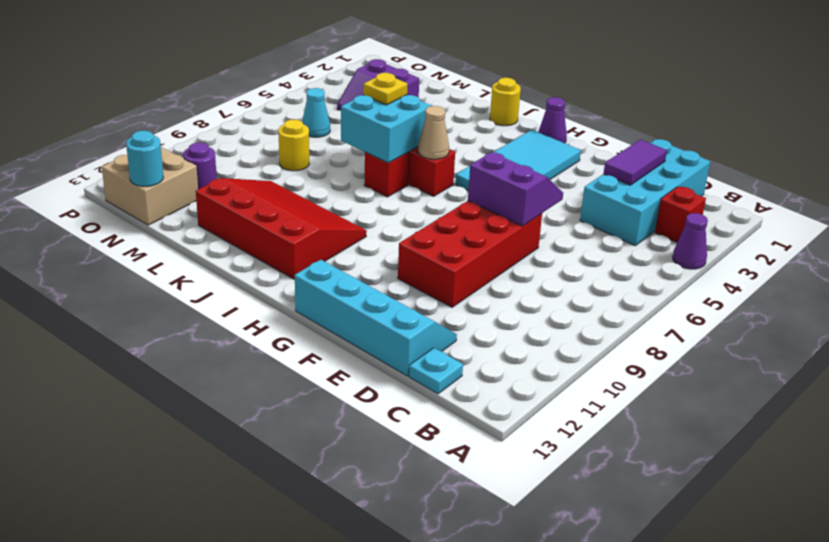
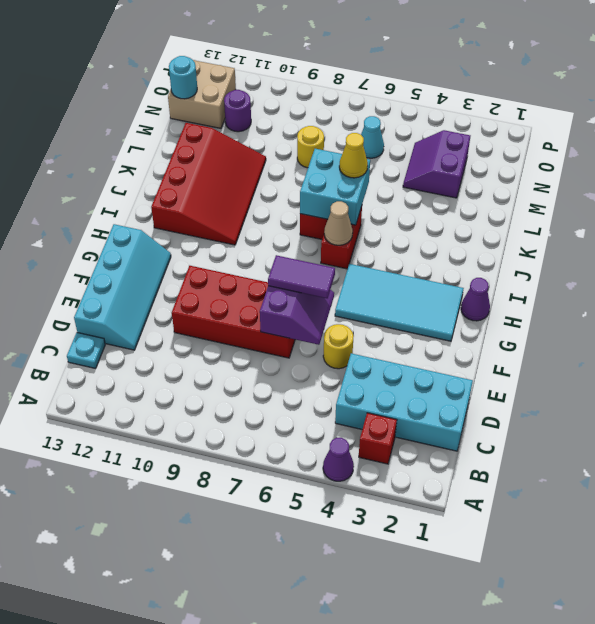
purple 1x2 tile [604,139,667,185] -> purple 1x2 tile moved to [268,255,335,298]
yellow 1x1 round brick [490,78,521,126] -> yellow 1x1 round brick moved to [323,324,354,369]
yellow 1x1 plate [363,73,407,105] -> yellow 1x1 cone [339,133,368,178]

